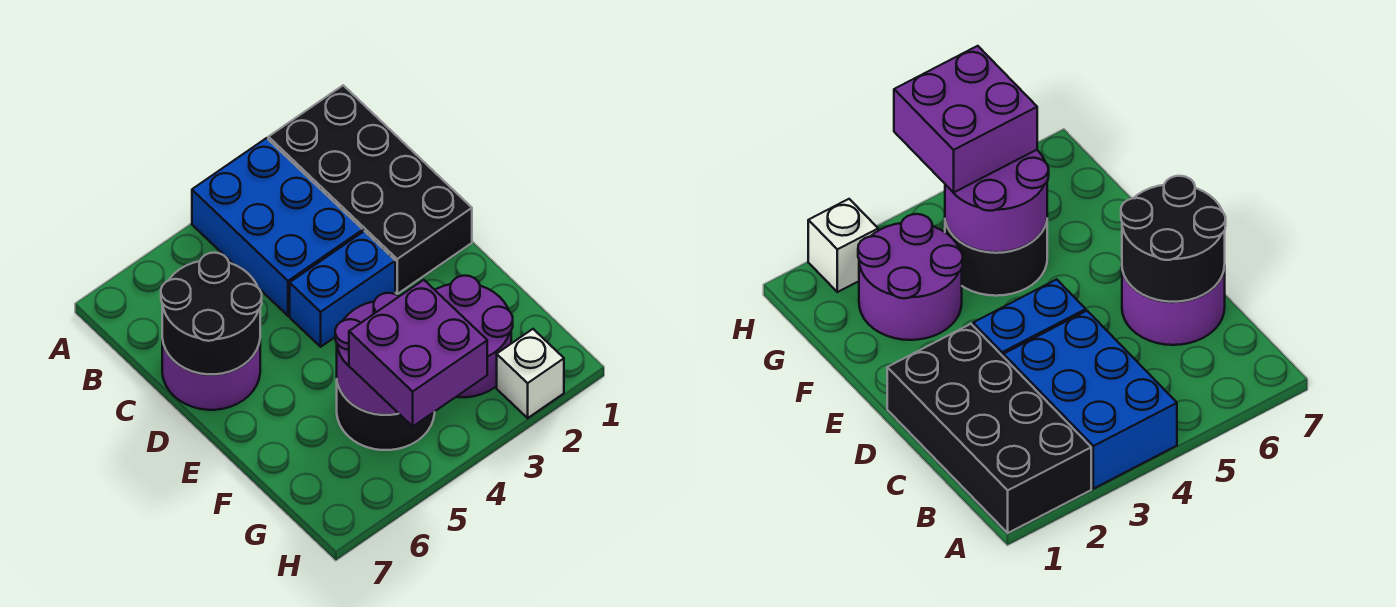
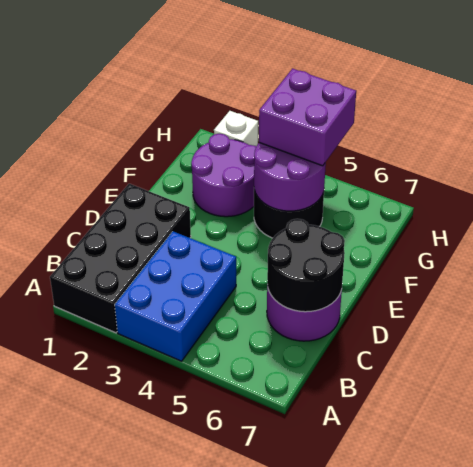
blue 1x2 brick [290,231,395,347] -> none

